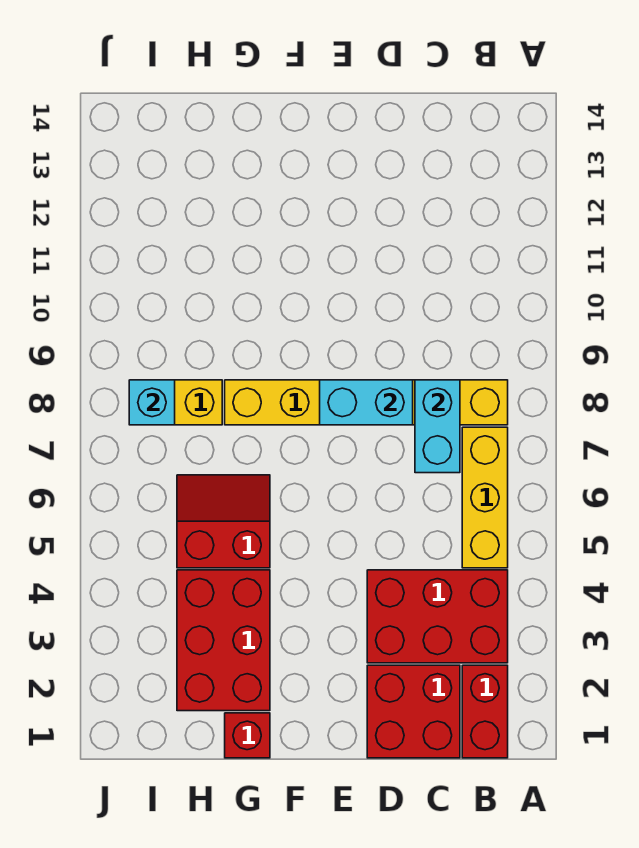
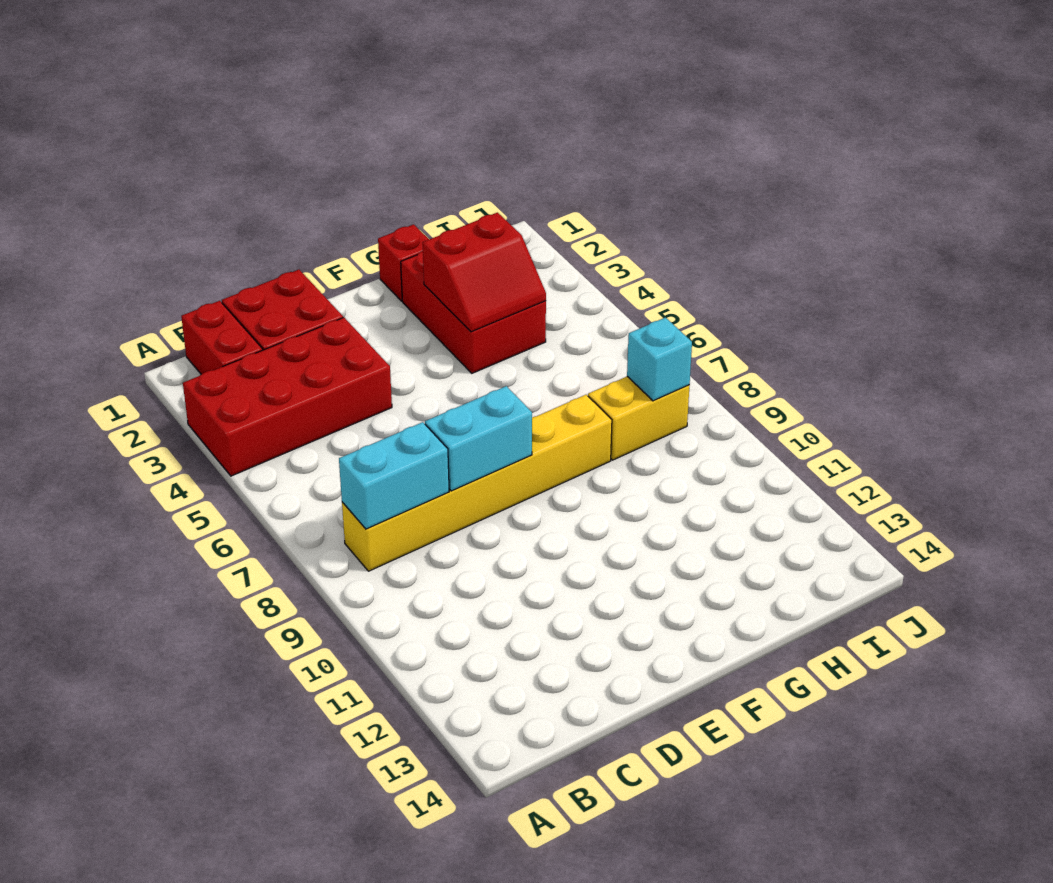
red 2x3 brick [367,570,508,663] -> red 2x4 brick [183,318,392,476]
yellow 1x3 brick [462,427,508,568] -> none
cyan 1x2 brick [415,380,460,473] -> cyan 1x2 brick turned to [339,422,449,529]
red 2x2 slope [177,475,270,568] -> red 2x2 slope moved to [423,213,546,332]

